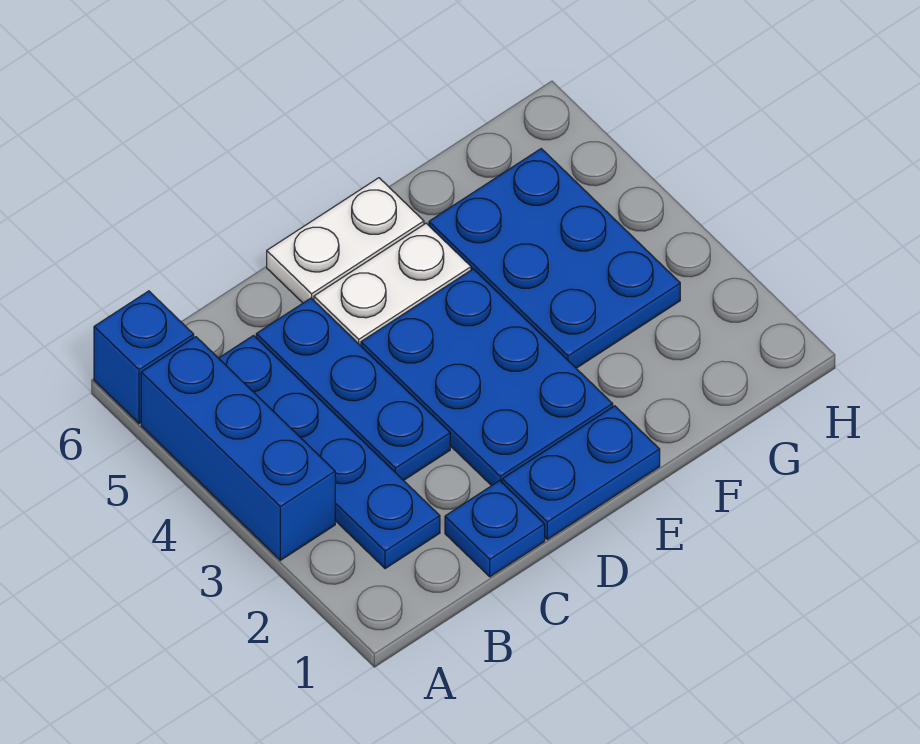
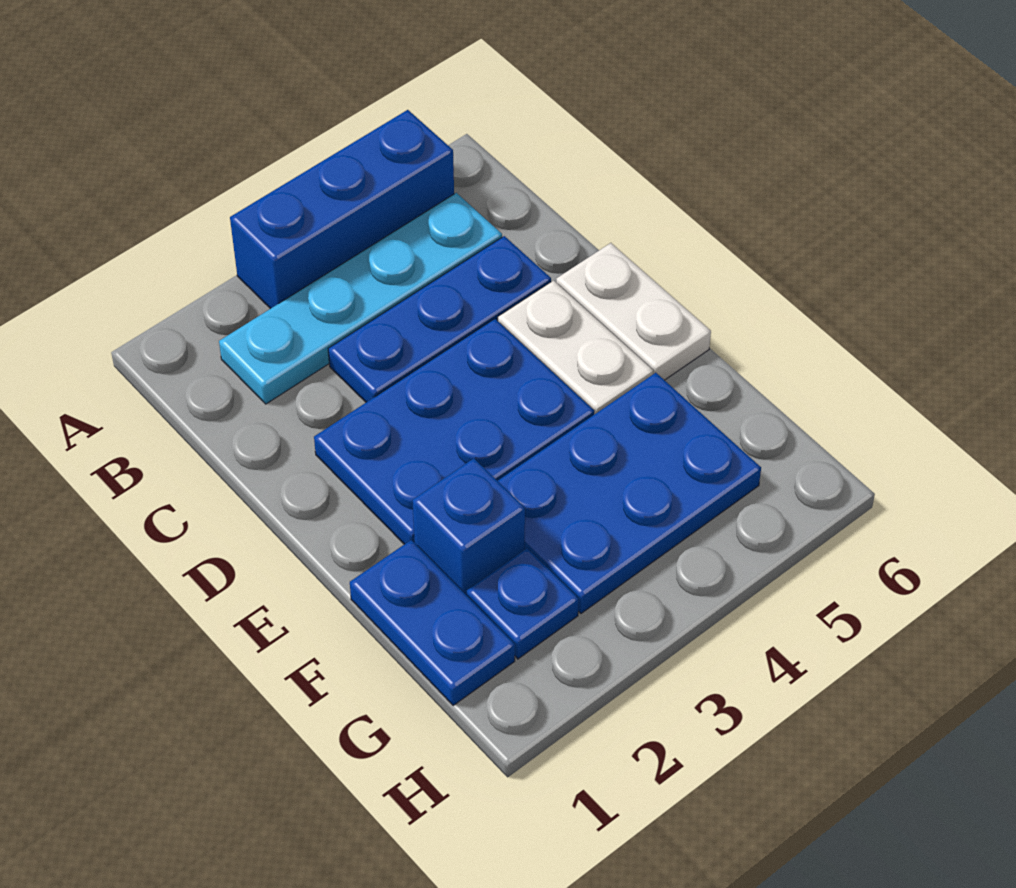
blue 1x1 brick [94,291,194,423] -> blue 1x1 brick moved to [412,458,525,595]
blue 1x4 plate [219,336,440,569] -> cyan 1x4 plate [219,193,502,404]
blue 1x1 plate [445,481,545,577] -> blue 1x1 plate moved to [467,548,579,659]
blue 1x2 plate [502,406,660,539] -> blue 1x2 plate moved to [350,540,515,705]

